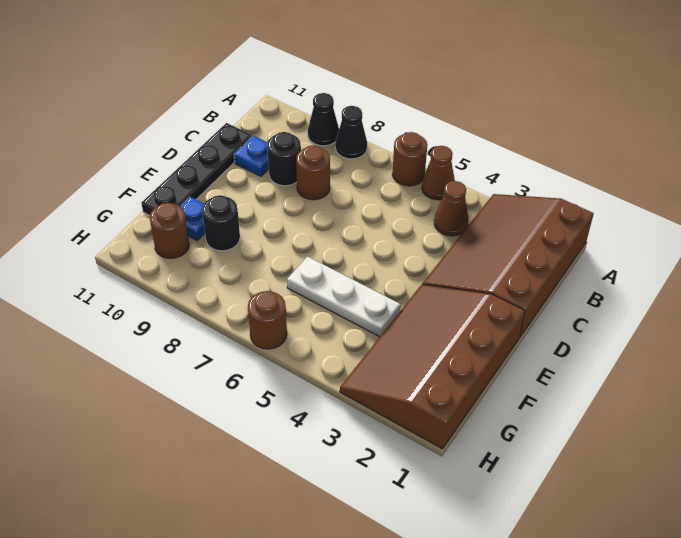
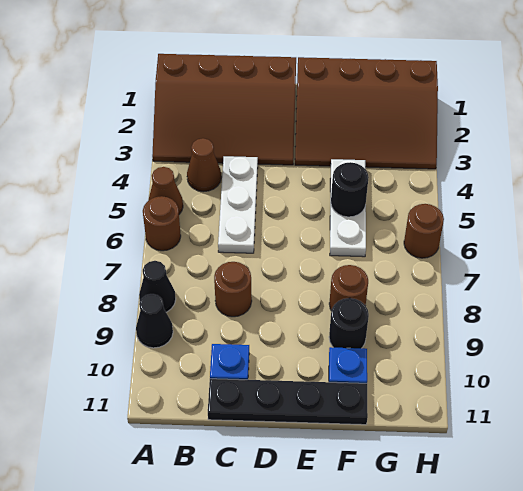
none -> white 1x3 plate [218,156,258,253]
black 1x1 round brick [267,132,301,186] -> black 1x1 round brick moved to [331,162,369,217]
brown 1x1 round brick [150,203,189,258] -> brown 1x1 round brick moved to [329,265,368,311]

